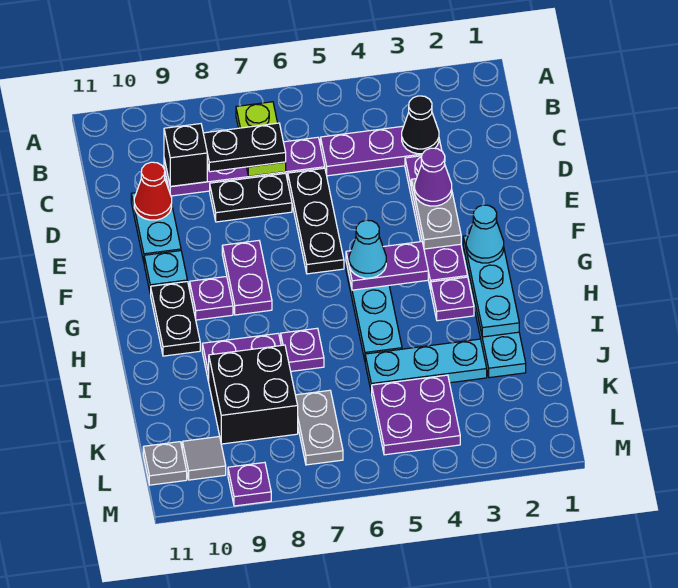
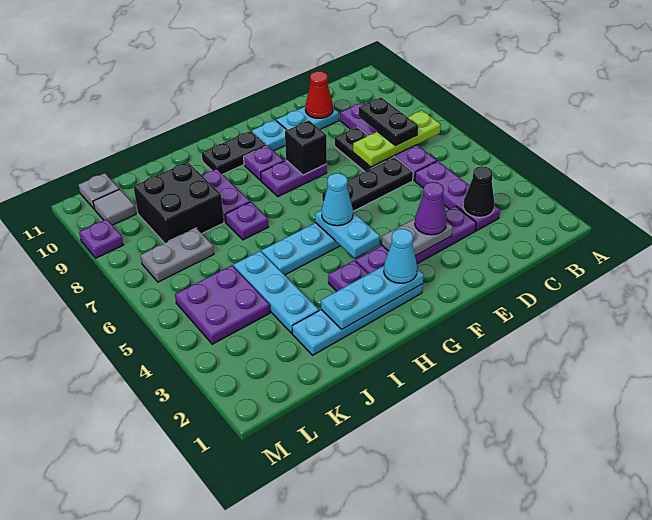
lime 1x2 plate [236,102,286,176] -> lime 1x3 plate [353,111,441,167]
black 1x1 brick [164,124,207,186] -> black 1x1 brick moved to [285,120,327,175]
purple 1x2 plate [346,242,428,290] -> cyan 1x2 plate [315,210,380,258]

